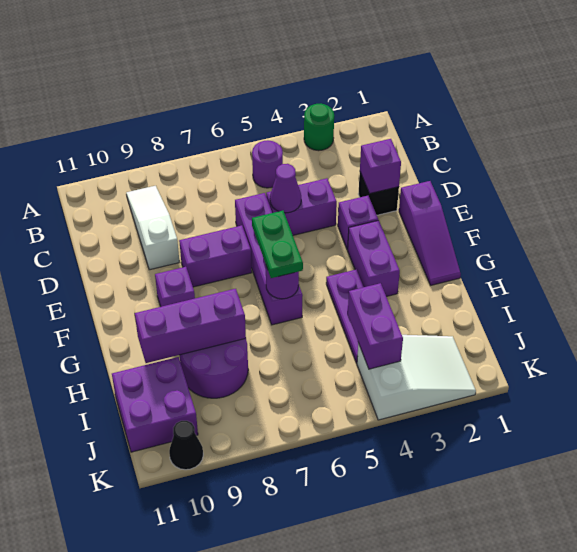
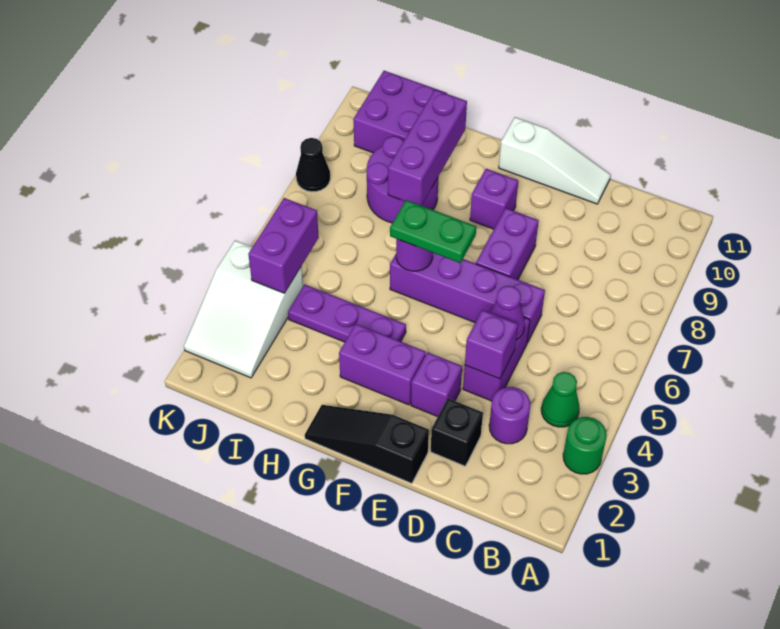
none -> green 1x1 cone [541,372,580,427]
purple 1x1 round brick [252,141,283,188] -> purple 1x1 round brick moved to [489,387,530,444]
white 1x3 slope [126,186,179,270] -> white 1x3 slope moved to [499,117,611,204]
purple 1x1 brick [360,139,401,194] -> purple 1x1 brick moved to [465,310,518,379]
purple 1x3 slope [399,181,461,285] -> black 1x3 slope [305,405,429,484]
purple 1x2 brick [348,283,403,369] -> purple 1x2 brick turned to [248,198,319,293]
black 1x1 cone [169,421,203,470] -> black 1x1 cone moved to [296,138,330,192]

